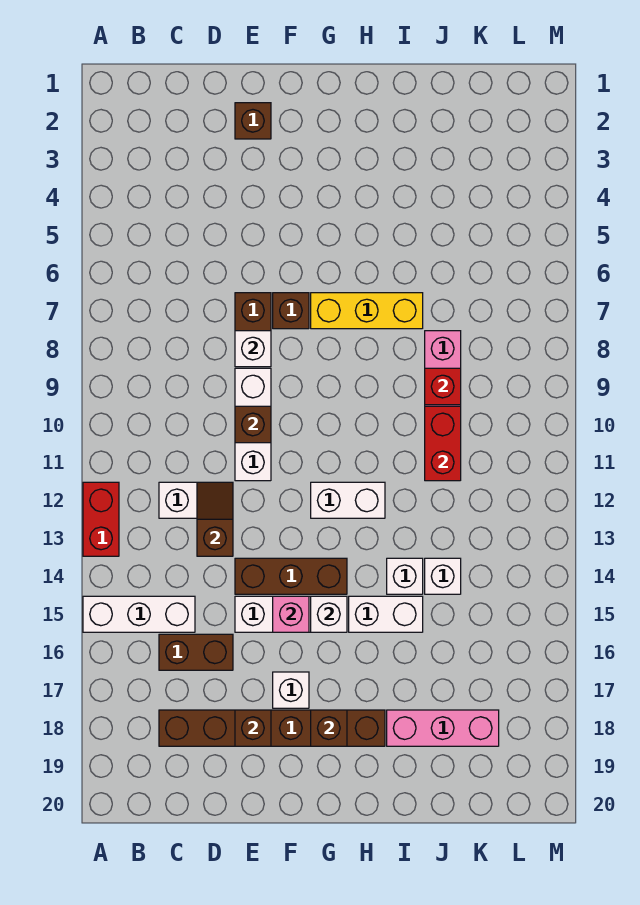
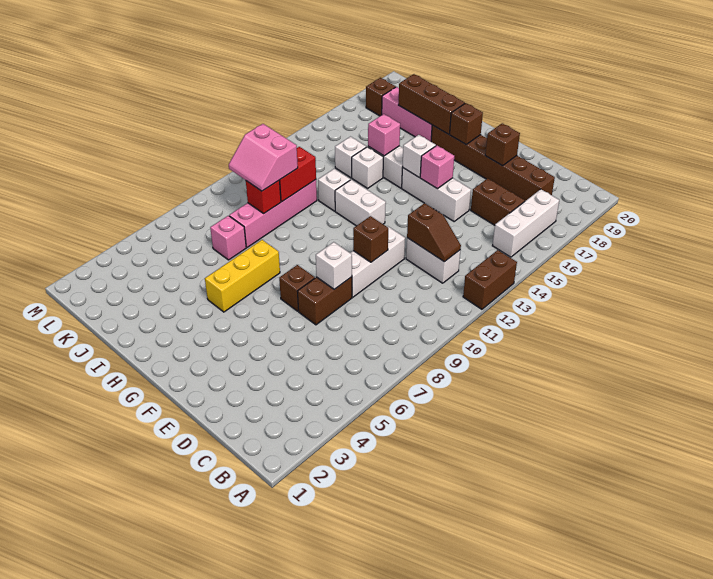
red 1x2 brick [83,482,119,556] -> brown 1x2 brick [463,250,517,309]
white 1x3 brick [83,596,195,632] -> white 1x3 brick turned to [493,189,559,257]
brown 1x2 slope [197,482,233,556] -> brown 1x2 slope turned to [407,203,461,262]
brown 1x1 brick [235,103,271,139] -> brown 1x1 brick moved to [366,78,395,116]
brown 1x3 brick [235,558,347,594] -> brown 1x3 brick moved to [398,74,465,134]
white 1x1 brick [273,672,309,708] -> white 1x1 brick moved to [318,169,350,211]
yellow 1x3 brick [311,293,423,329] -> yellow 1x3 brick turned to [205,240,280,312]
none -> pink 1x1 brick [368,114,400,156]
none -> pink 1x1 brick [210,216,246,260]
none -> pink 2x2 slope [229,124,298,191]

